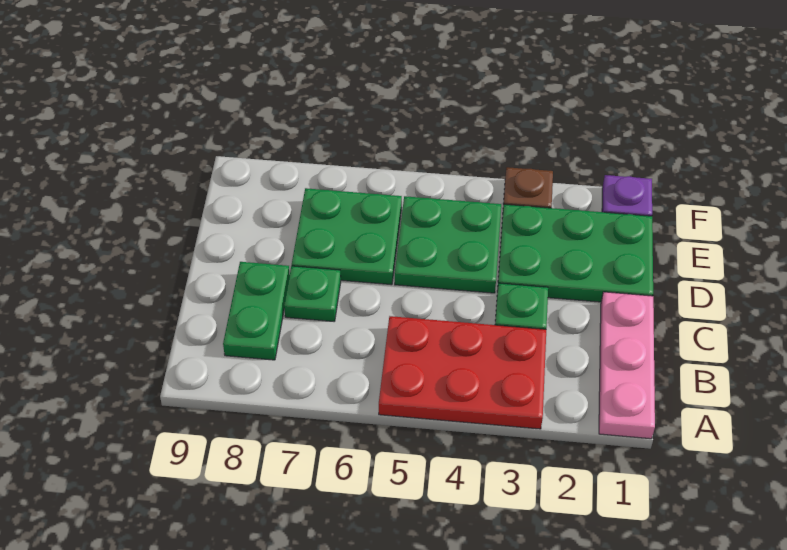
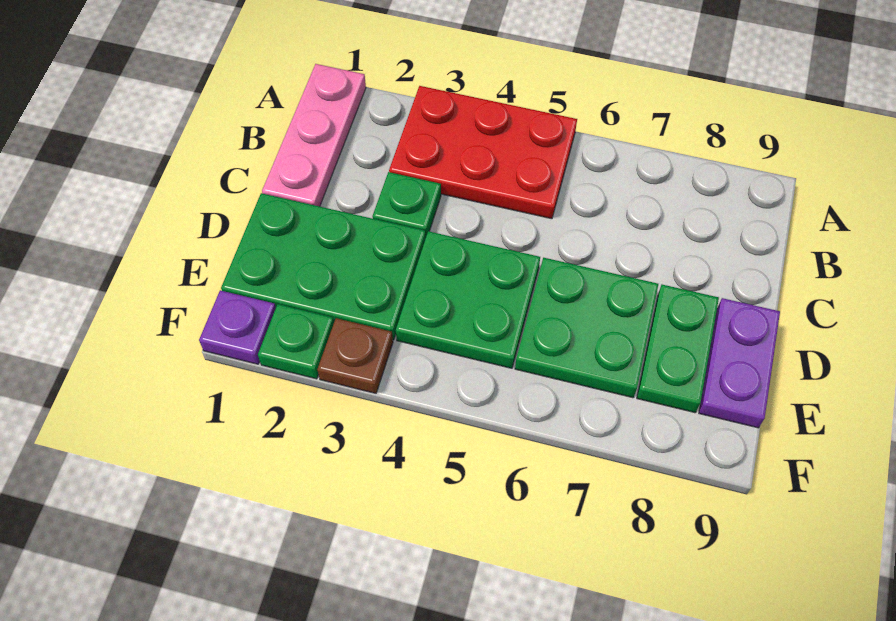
green 1x2 plate [223,262,290,360] -> green 1x2 plate moved to [637,285,719,413]
green 1x1 plate [284,266,341,321] -> green 1x1 plate moved to [258,304,334,379]
none -> purple 1x2 plate [699,298,780,428]

